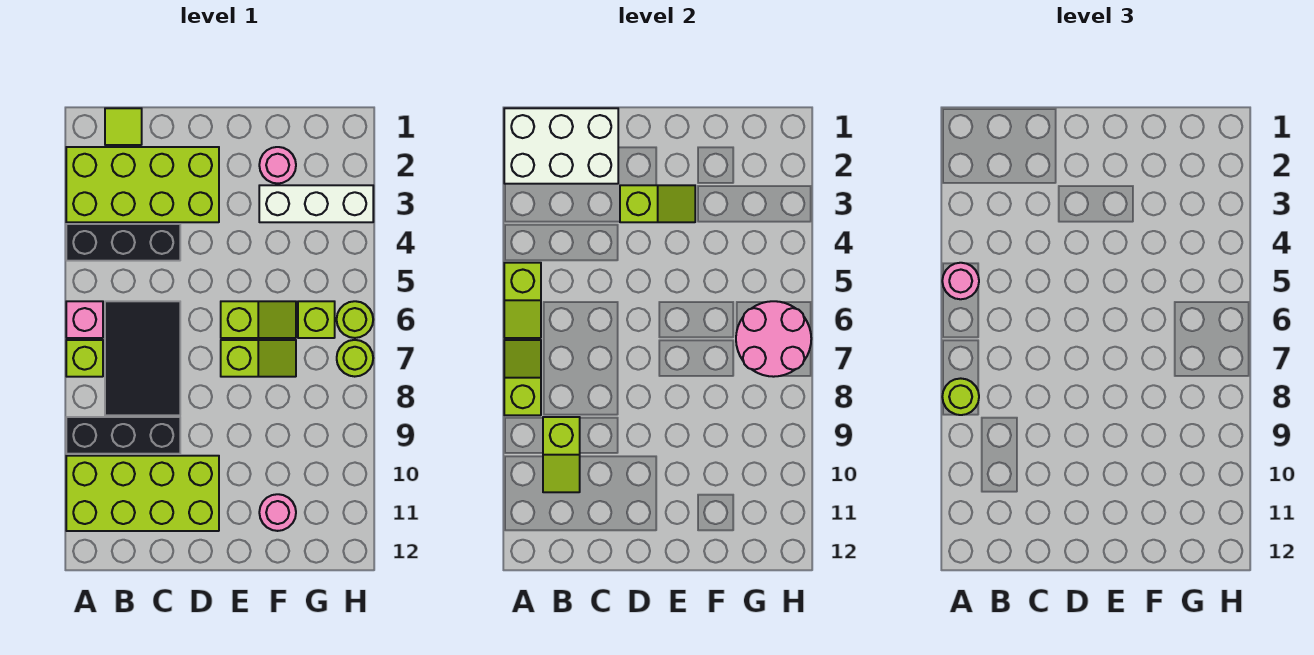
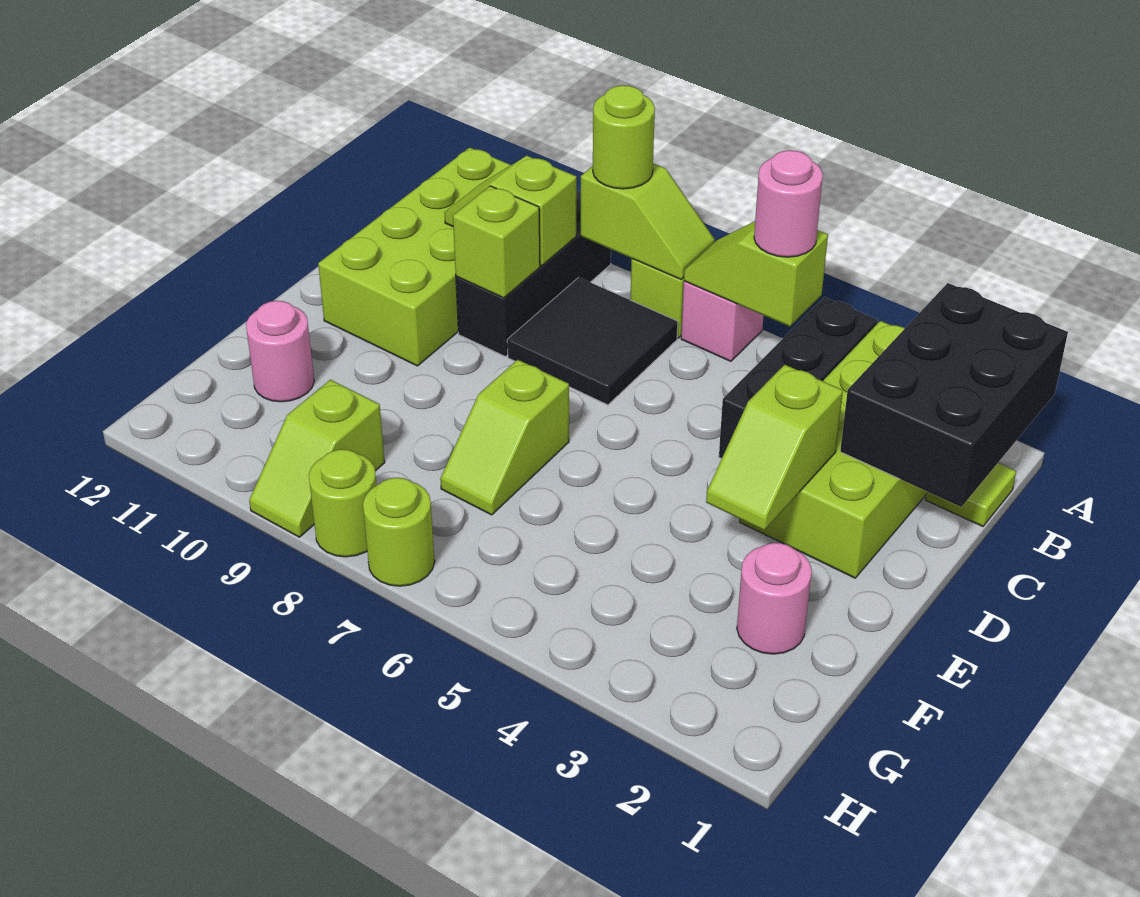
white 2x3 brick [504,108,618,184] -> black 2x3 brick [840,283,1068,507]
black 2x3 tile [105,301,180,415] -> black 2x2 tile [507,277,678,405]
lime 1x2 slope [221,301,296,338] -> lime 1x2 slope moved to [249,380,385,537]
white 1x3 brick [259,185,373,222] -> none
lime 1x1 brick [298,301,335,338] -> lime 1x1 brick moved to [453,186,540,298]
pink 2x2 round brick [736,301,811,377] -> none
lime 1x1 round brick [337,301,373,338] -> lime 1x1 round brick moved to [309,449,377,557]

